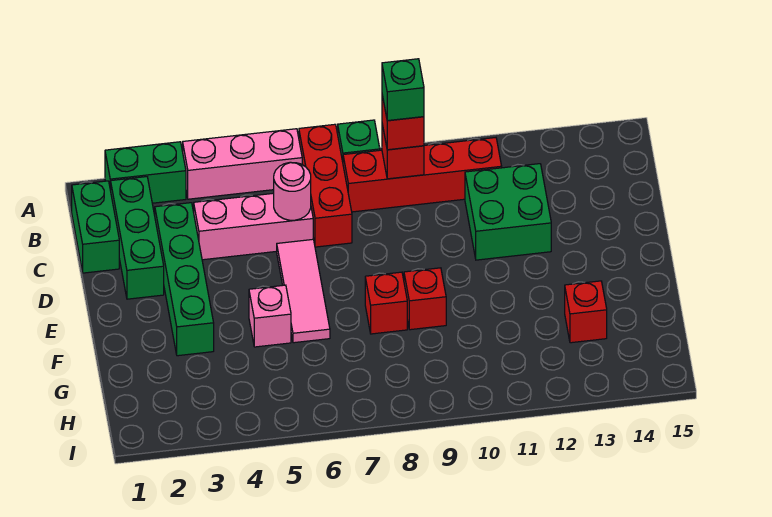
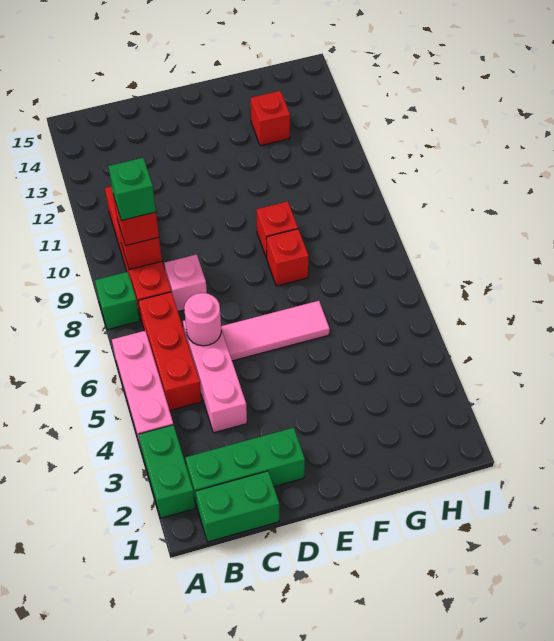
red 1x3 brick [299,124,352,247] -> red 1x3 brick turned to [138,292,202,411]
green 1x4 brick [155,203,214,356] -> none
green 2x2 brick [465,164,551,260] -> none
pink 1x1 brick [249,285,291,347] -> pink 1x1 brick moved to [164,254,207,311]

